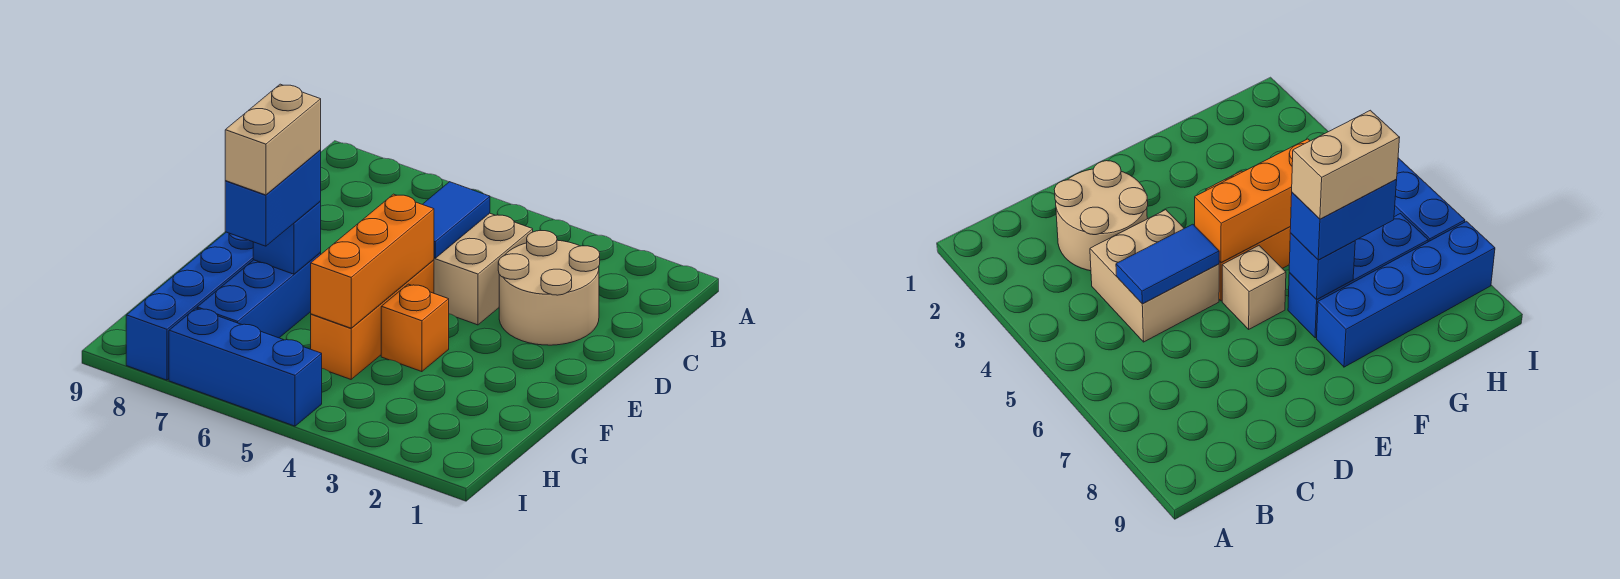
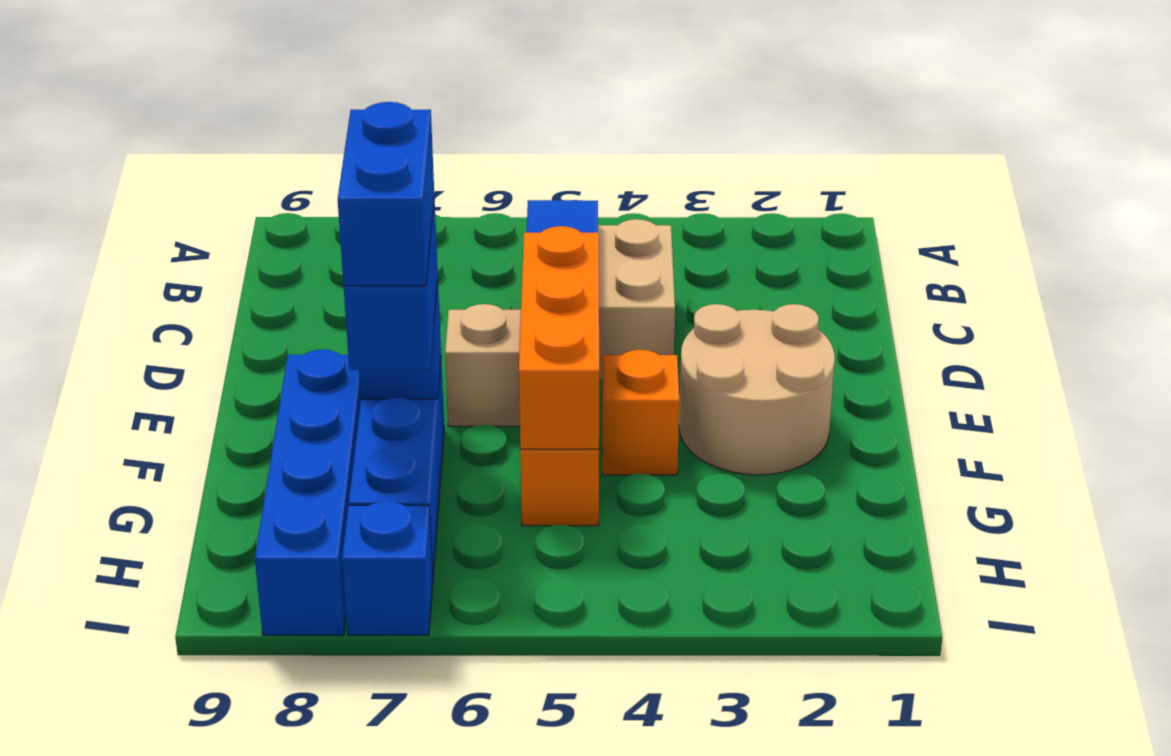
tan 2x2 round brick [498,230,600,345] -> tan 2x2 round brick moved to [679,304,835,475]
tan 1x2 brick [225,84,321,195] -> blue 1x2 brick [338,102,434,286]
blue 1x3 brick [169,308,322,426] -> blue 1x1 brick [342,501,433,635]

